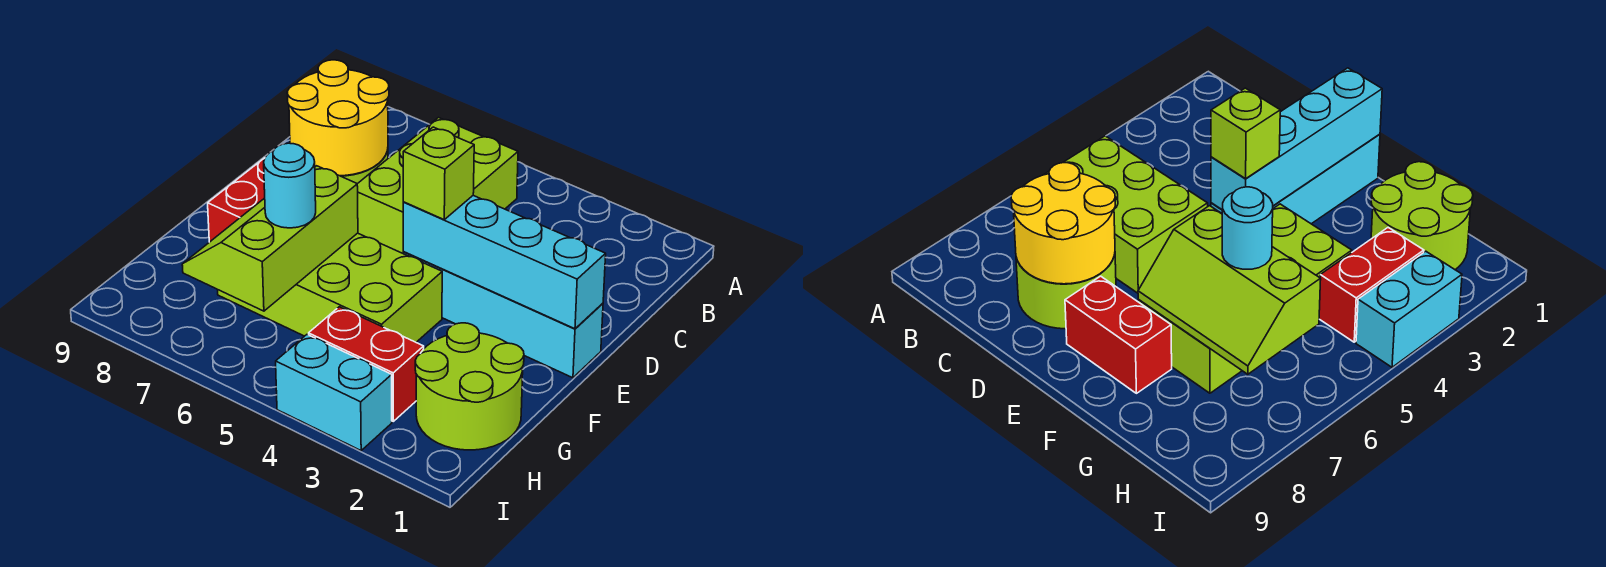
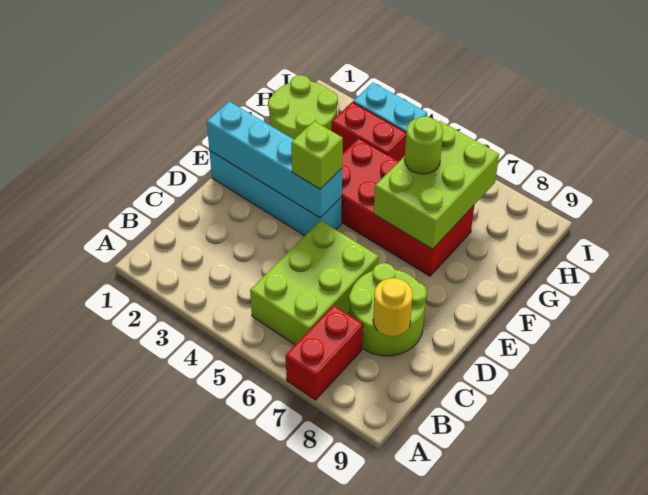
yellow 2x2 round brick [287,60,389,176] -> yellow 1x1 round brick [373,278,413,336]
red 1x2 brick [208,158,265,242] -> red 1x2 brick moved to [286,305,363,400]
lime 2x4 brick [218,233,442,342] -> red 2x4 brick [342,138,474,276]
lime 2x3 slope [182,166,358,311] -> lime 2x3 brick [374,121,499,249]
cyan 1x1 round brick [264,143,316,228] -> lime 1x1 round brick [405,116,443,174]

